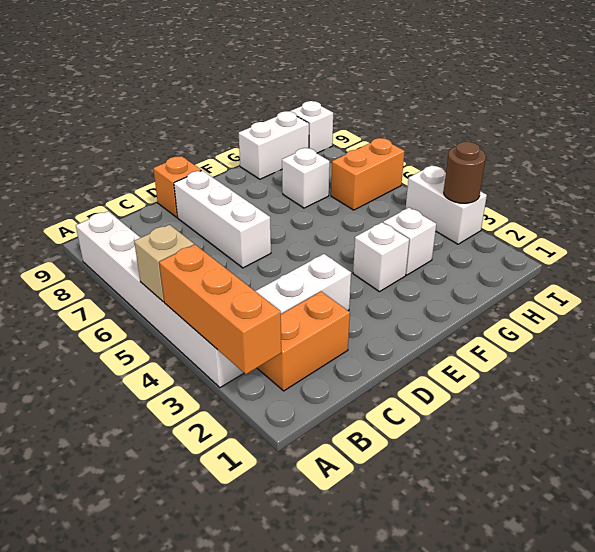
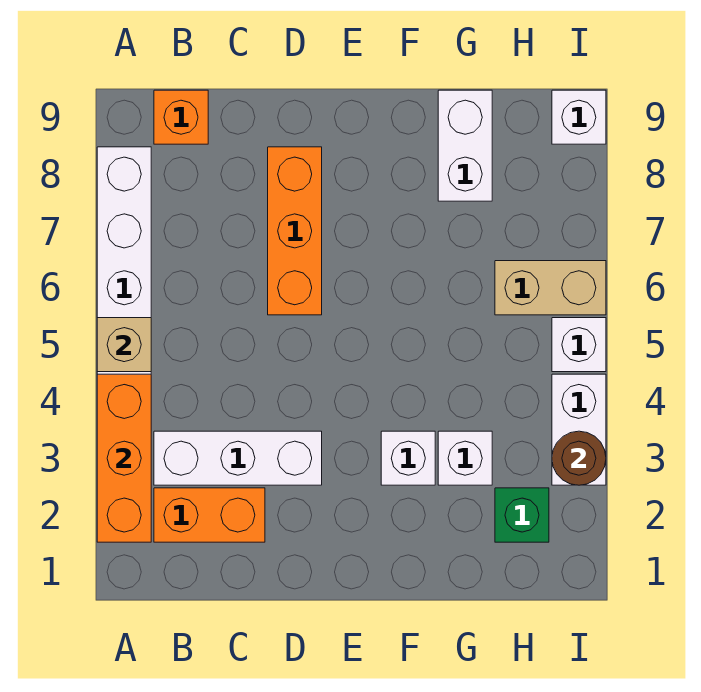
white 1x3 brick [174,170,271,268] -> orange 1x3 brick [268,147,322,315]
orange 1x1 brick [153,156,201,217] -> orange 1x1 brick moved to [154,90,208,144]
white 1x1 brick [282,148,330,208] -> white 1x1 brick moved to [552,318,606,372]
white 1x2 brick [239,111,309,179] -> white 1x2 brick turned to [438,90,492,201]
none -> green 1x1 brick [495,488,549,542]
orange 1x2 brick [331,138,405,210] -> tan 1x2 brick [495,261,606,315]

